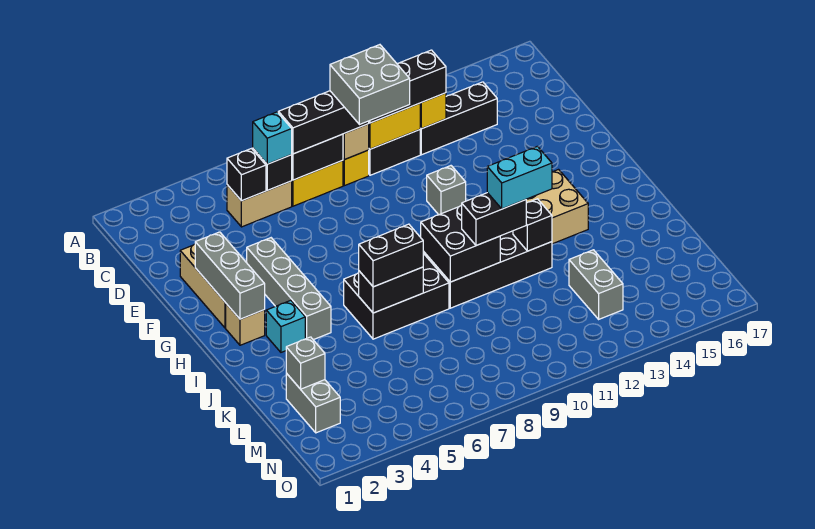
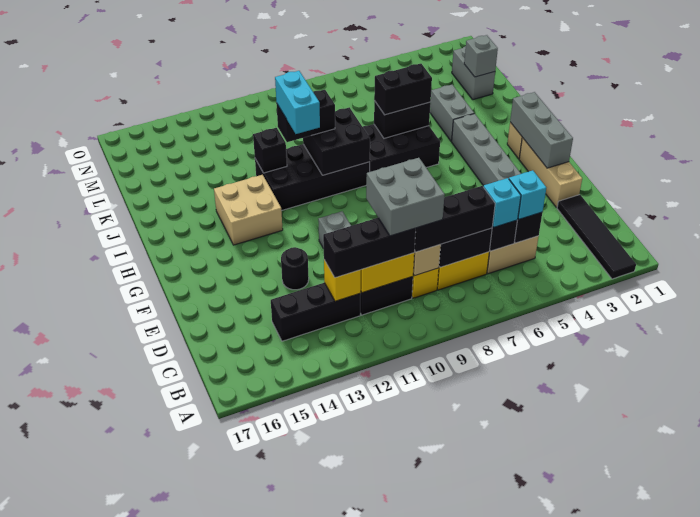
none -> black 1x4 tile [557,195,636,279]
none -> black 1x1 round brick [281,247,309,290]
cyan 1x1 brick [266,300,305,352] -> cyan 1x1 brick moved to [509,170,546,219]
cyan 1x2 brick [487,146,552,209] -> cyan 1x2 brick turned to [275,71,320,134]
grey 1x2 brick [569,250,623,319] -> grey 1x2 brick moved to [430,85,474,141]

